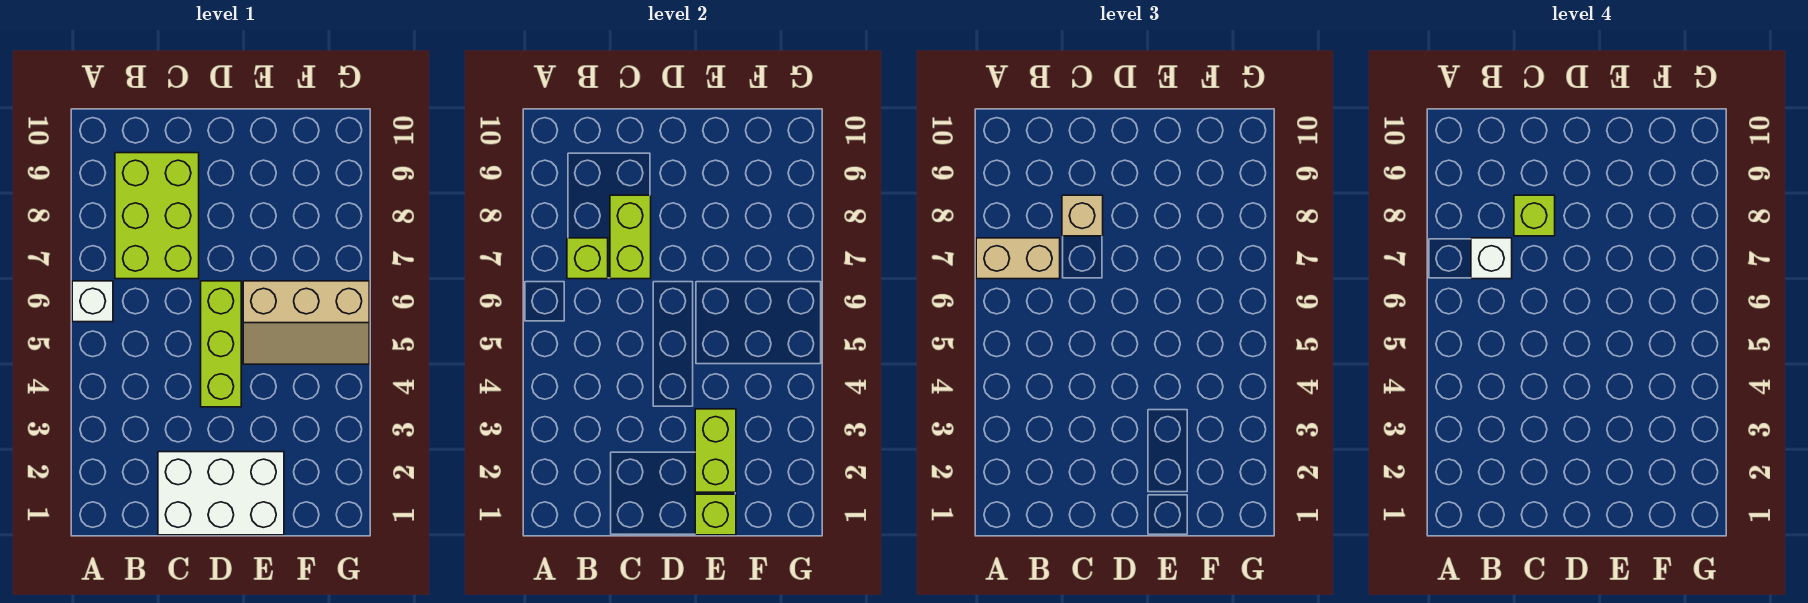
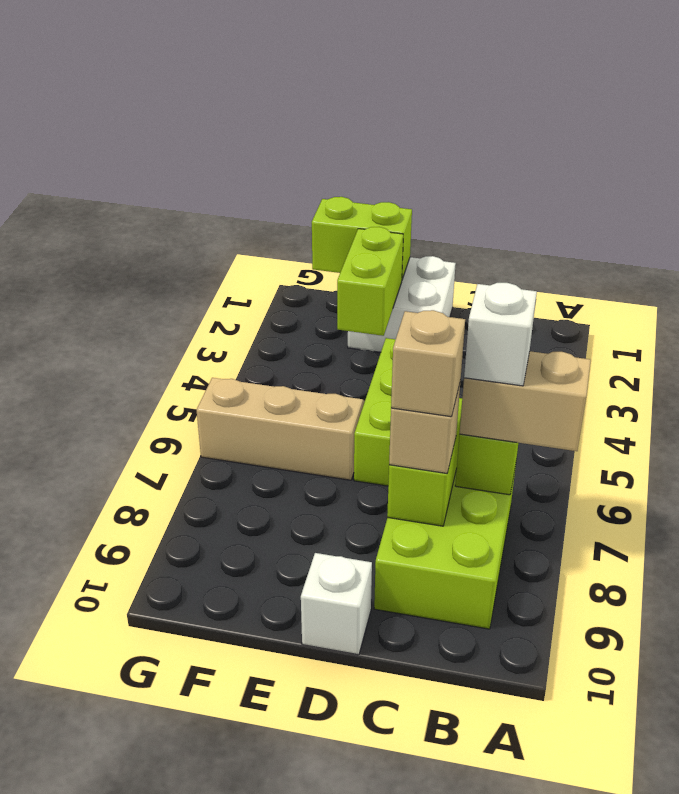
white 1x1 brick [72,281,113,322] -> white 1x1 brick moved to [301,553,372,655]
white 2x3 brick [158,452,284,535] -> white 2x2 brick [348,256,456,352]
lime 1x1 brick [1514,195,1555,236] -> tan 1x1 brick [391,310,465,417]
lime 1x1 brick [695,494,736,535] -> lime 1x2 brick [312,197,412,279]

